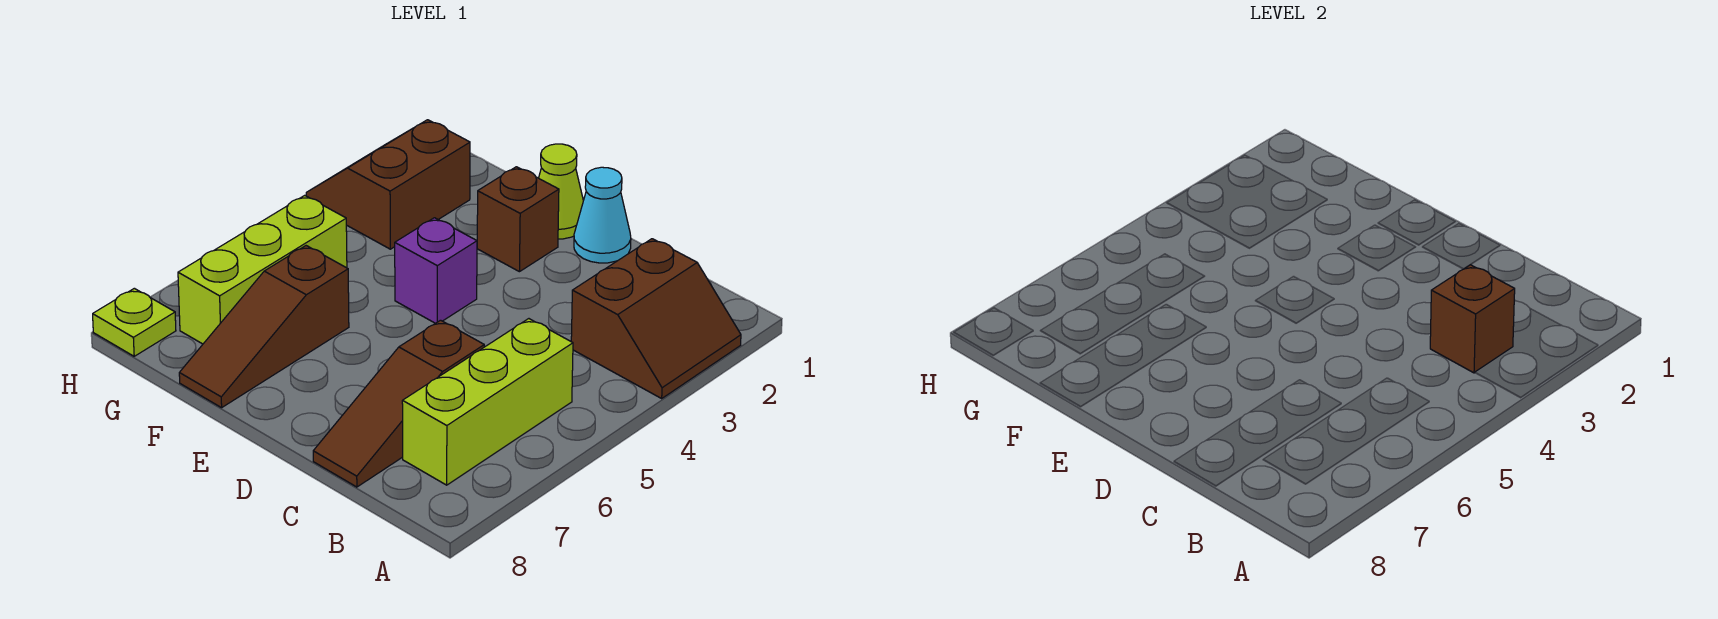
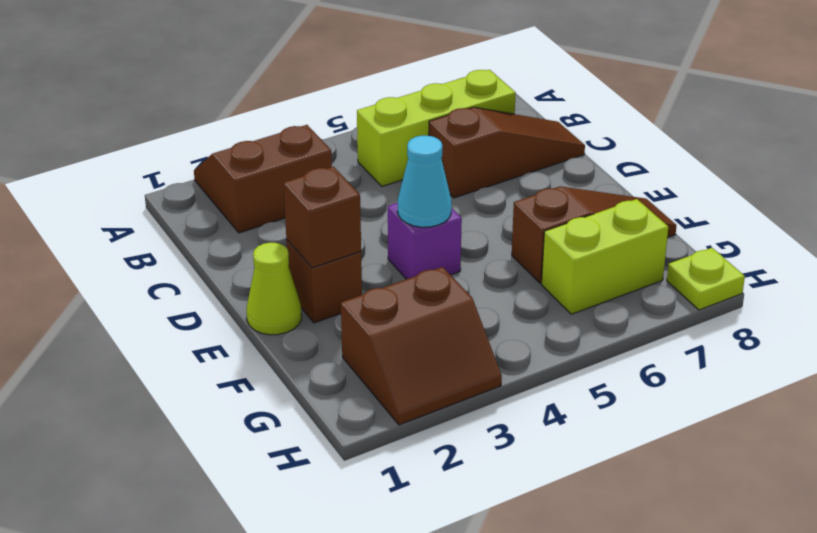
brown 1x1 brick [1430,265,1515,373] -> brown 1x1 brick moved to [284,167,361,268]
cyan 1x1 cone [574,167,631,263] -> cyan 1x1 cone moved to [398,136,452,227]
lime 1x3 brick [178,195,347,344] -> lime 1x2 brick [542,199,668,314]

